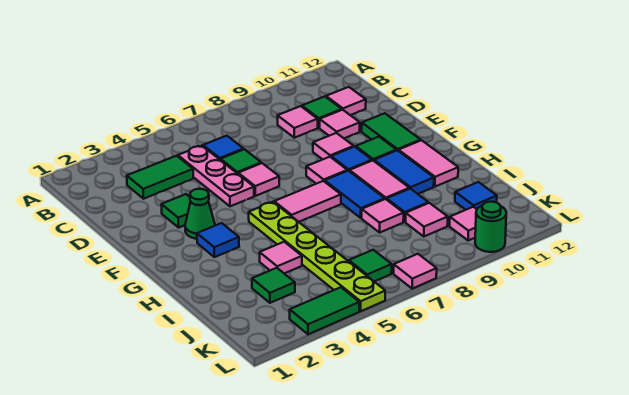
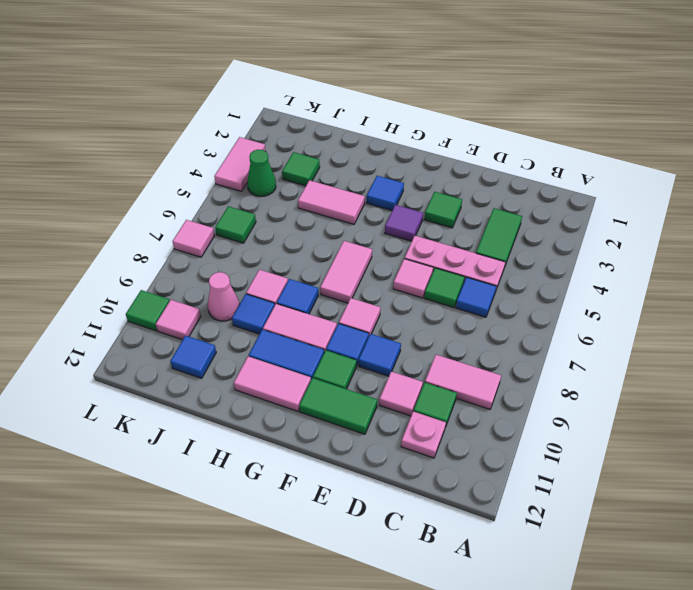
pink 1x1 tile [278,106,318,138] -> pink 1x2 tile [425,355,501,409]
pink 1x1 tile [326,87,366,115] -> pink 1x1 plate [401,411,446,458]
pink 1x1 tile [313,133,354,159] -> blue 1x1 tile [359,334,401,376]
green 1x1 cone [185,189,215,239] -> green 1x1 cone moved to [247,150,276,196]
none -> purple 1x1 tile [385,205,423,241]
lime 1x6 plate [249,202,385,311] -> none
blue 1x2 tile [325,171,385,218] -> blue 1x1 tile [277,279,318,314]
pink 1x1 tile [260,242,302,273] -> pink 1x2 tile [298,180,365,224]
pink 1x1 tile [406,203,448,236] -> pink 1x1 cone [208,272,239,321]
green 1x2 tile [290,287,359,334] -> pink 1x2 tile [214,137,265,191]
green 1x1 round brick [475,202,506,252] -> green 1x1 tile [126,290,170,331]

